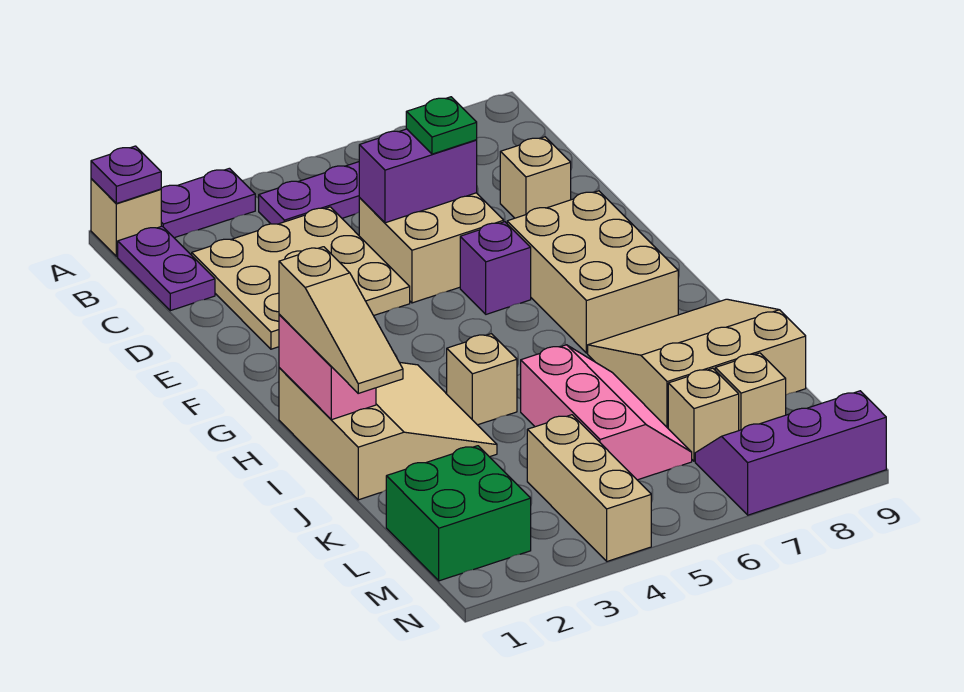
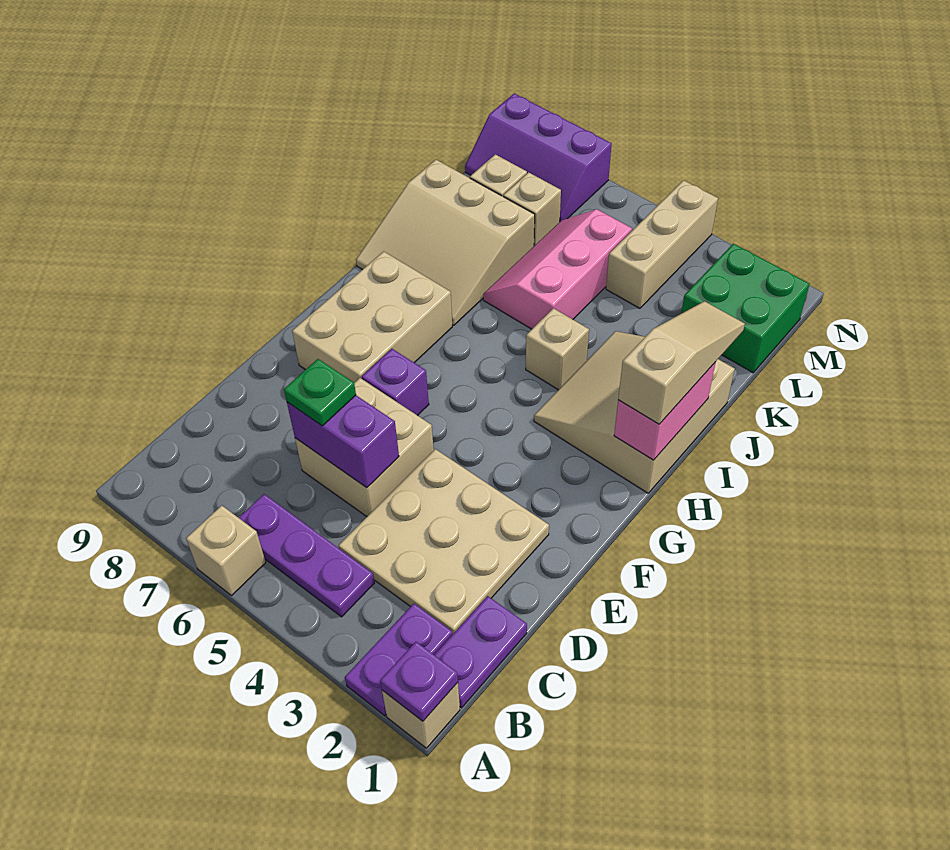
purple 1x2 plate [161,168,255,238] -> purple 1x2 plate turned to [345,604,452,716]
tan 1x1 brick [500,137,571,218] -> tan 1x1 brick moved to [186,505,266,596]

